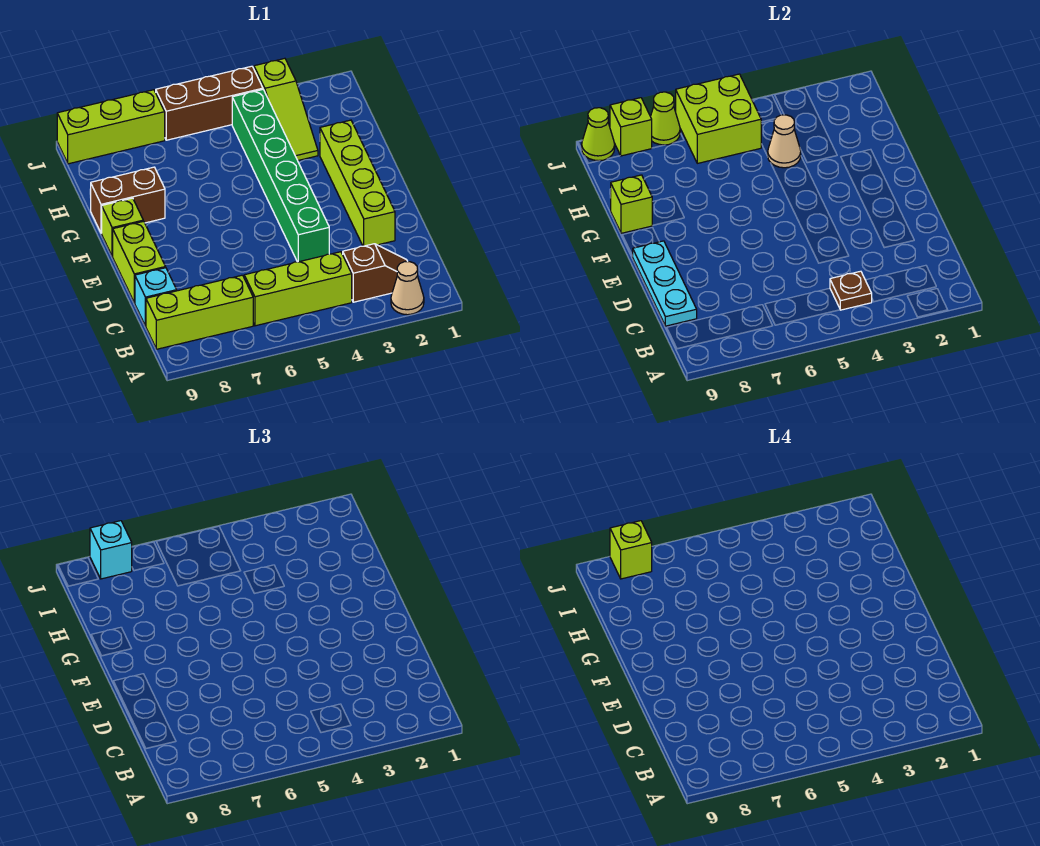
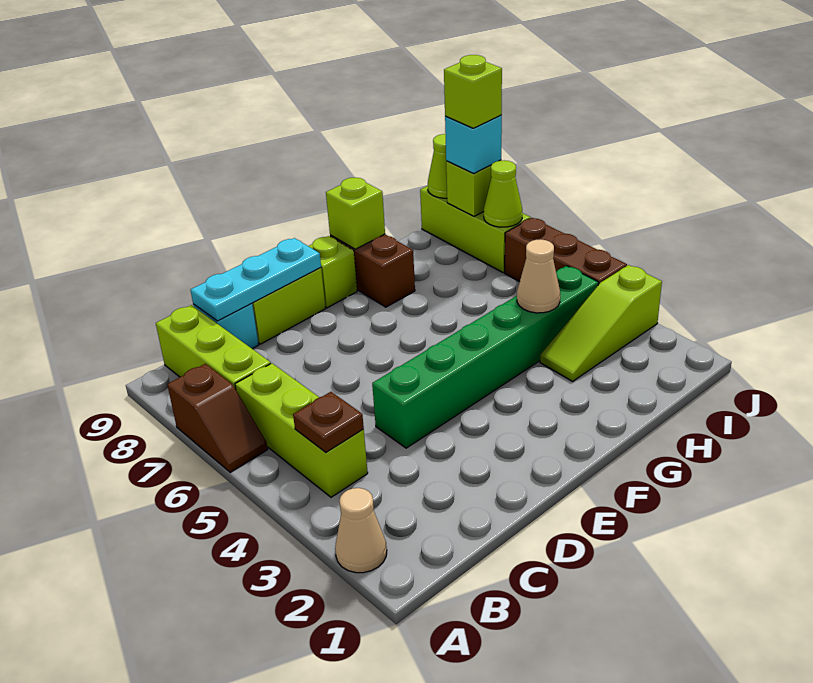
brown 1x2 slope [343,244,408,302] -> brown 1x2 slope moved to [167,364,268,472]
lime 1x4 brick [320,120,395,246] -> none
lime 2x2 brick [676,74,761,163] -> none

